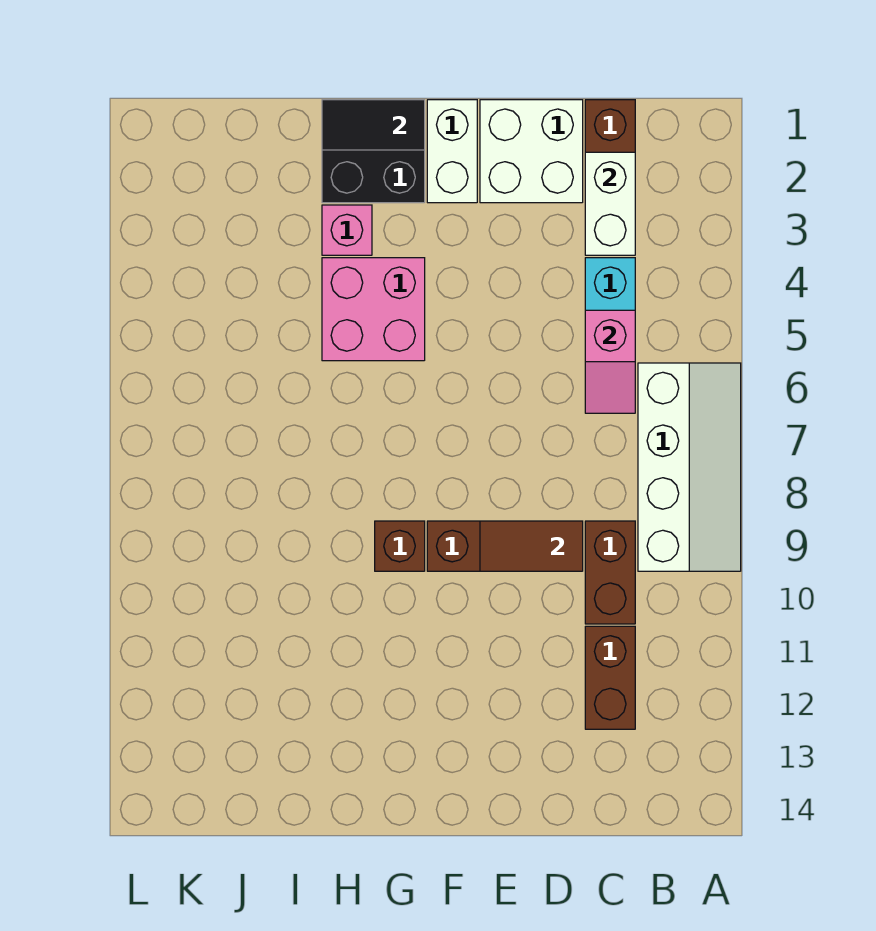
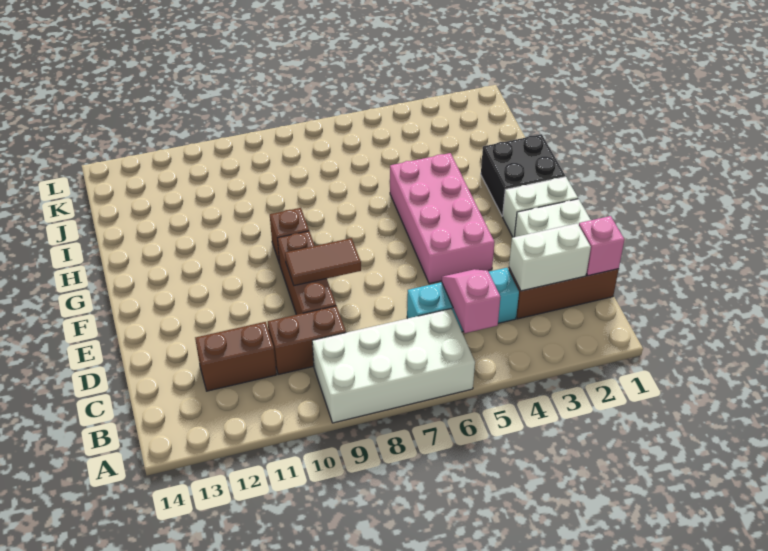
white 2x4 slope [638,363,741,571] -> white 2x4 brick [312,309,475,423]
pink 1x2 slope [585,310,635,413] -> pink 1x2 slope turned to [442,269,500,333]
brown 1x2 tile [480,521,583,571] -> brown 1x2 tile turned to [285,238,361,286]
black 1x2 tile [322,100,425,150] -> none
pink 2x2 brick [322,258,425,361] -> pink 2x4 brick [390,153,495,284]
pink 1x1 brick [322,205,372,255] -> pink 1x1 brick moved to [579,216,624,276]

